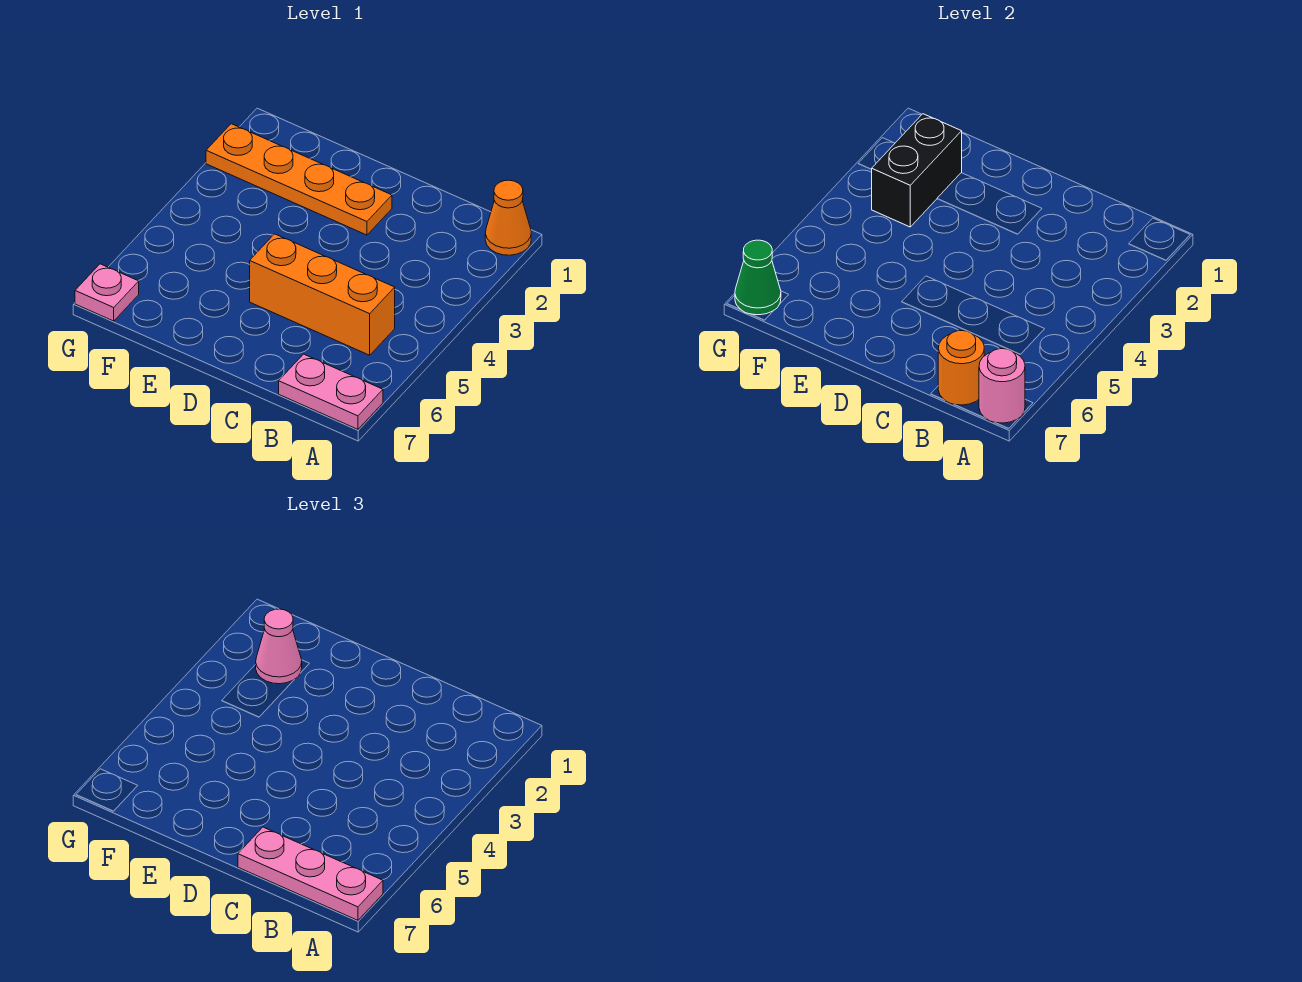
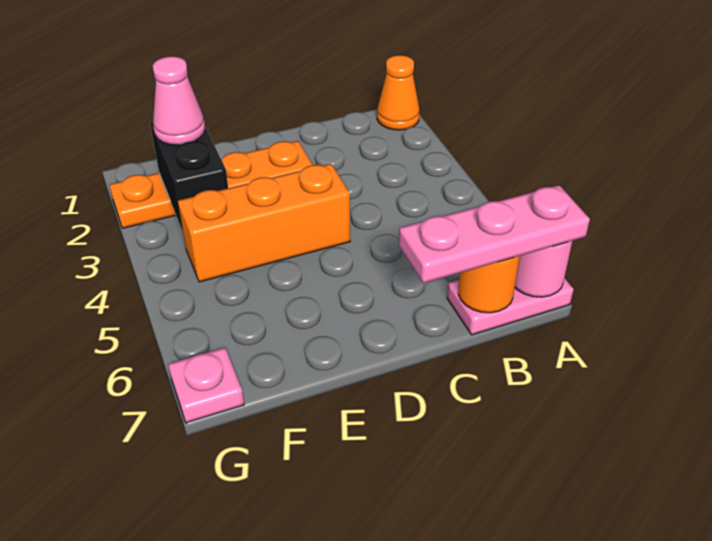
orange 1x3 brick [250,234,395,355] -> orange 1x3 brick moved to [178,164,350,282]
green 1x1 cone [735,240,781,315] -> none

